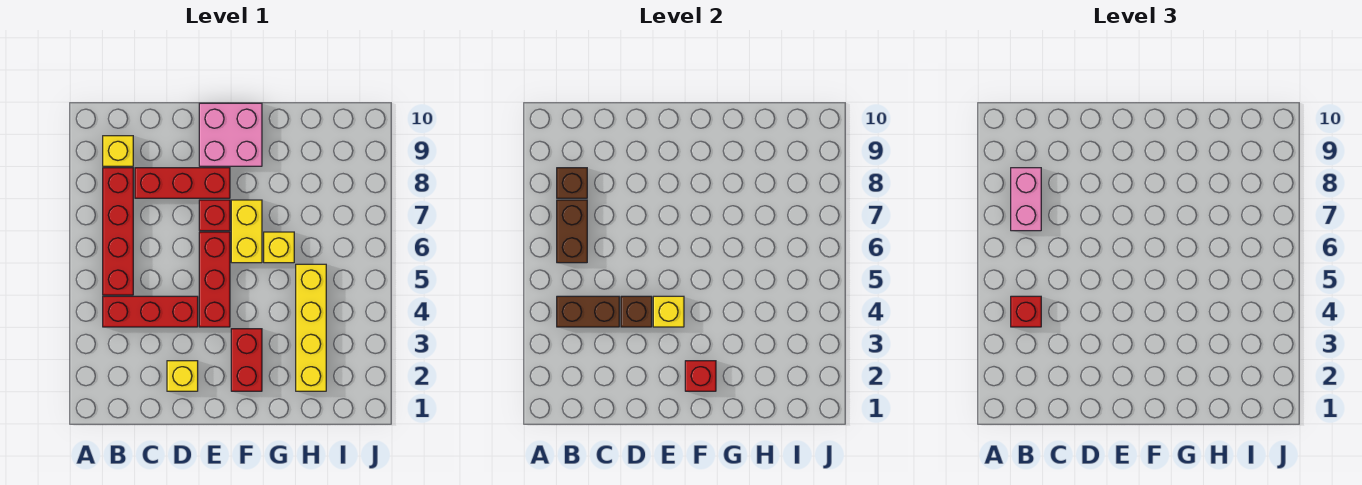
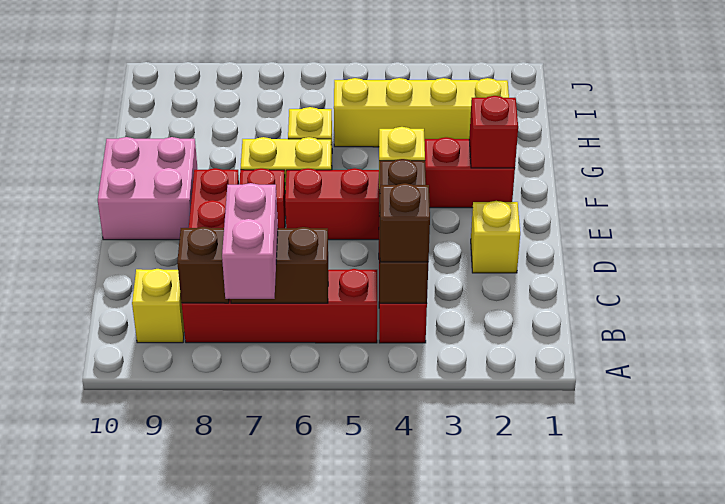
red 1x1 brick [1011,296,1041,327] -> brown 1x1 brick [380,183,430,262]
pink 1x2 brick [1011,168,1041,231] -> pink 1x2 brick turned to [222,183,278,299]

